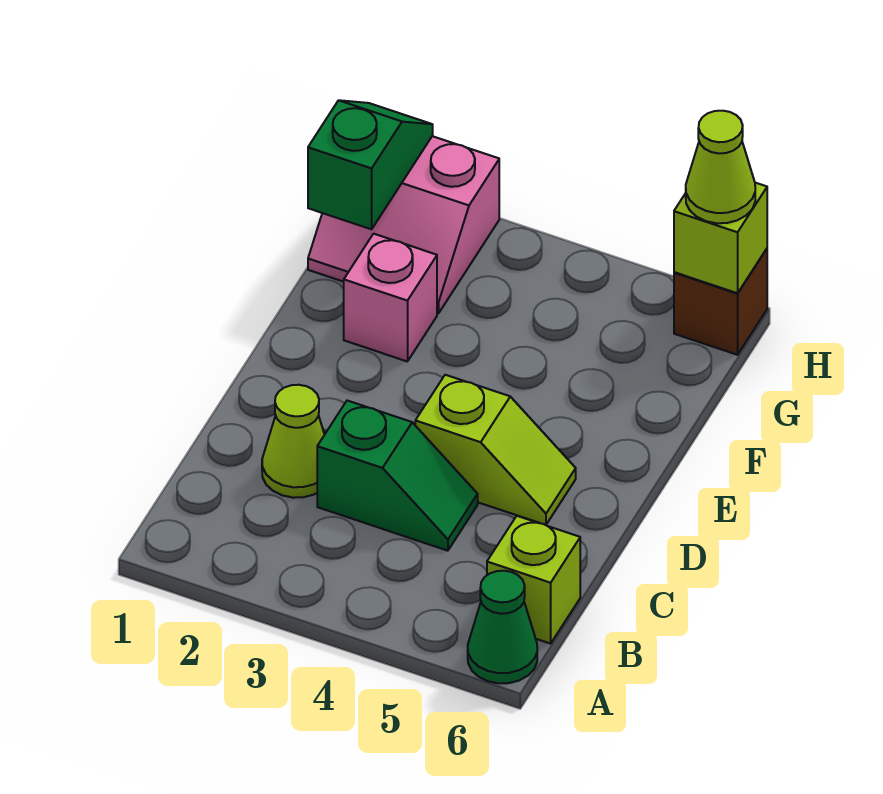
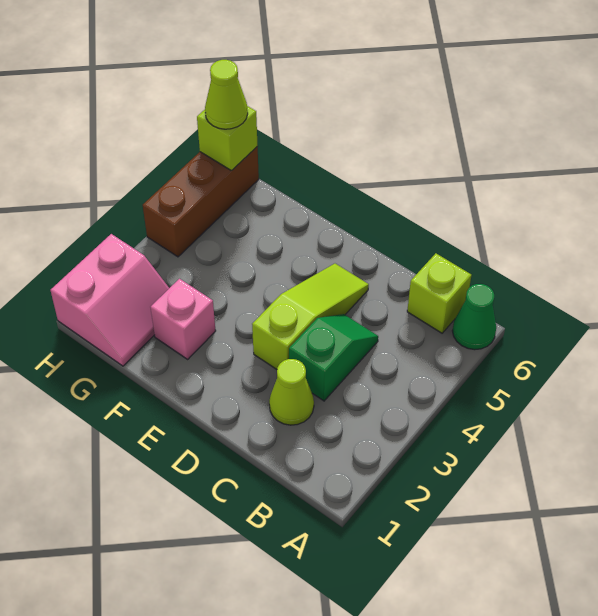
lime 1x2 slope [415,375,576,525] -> lime 1x3 slope [252,264,369,369]
green 1x2 slope [308,100,433,229] -> none
brown 1x1 brick [674,249,767,355] -> brown 1x3 brick [143,146,259,257]

